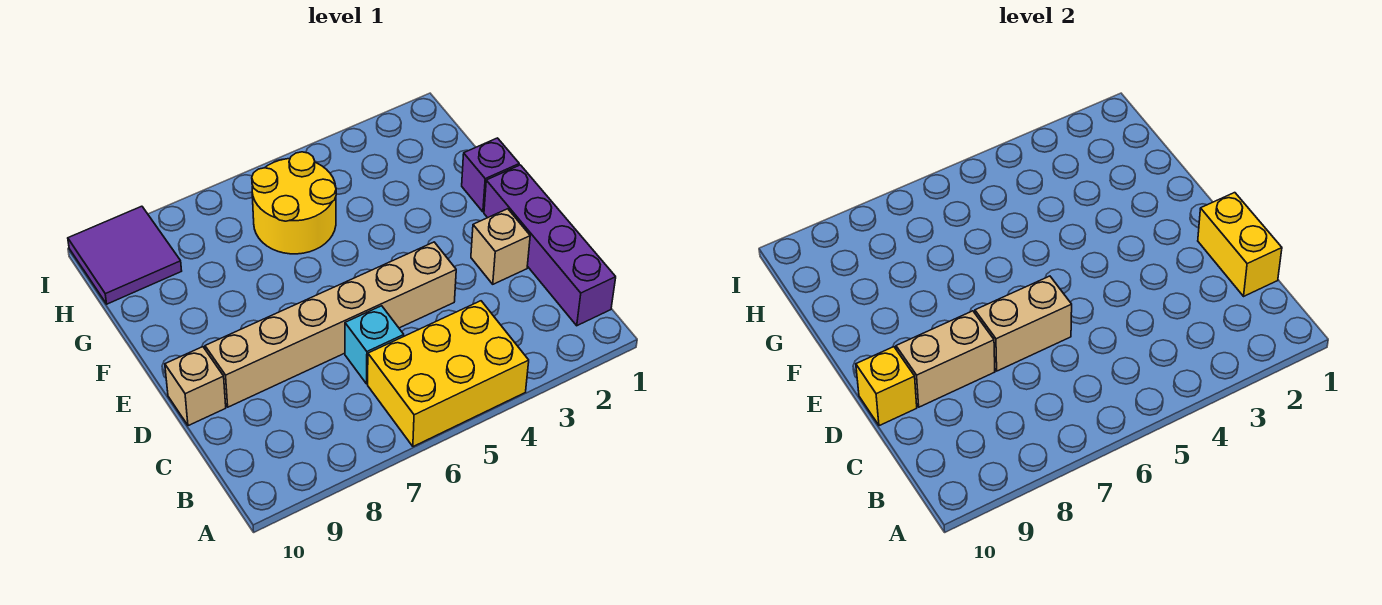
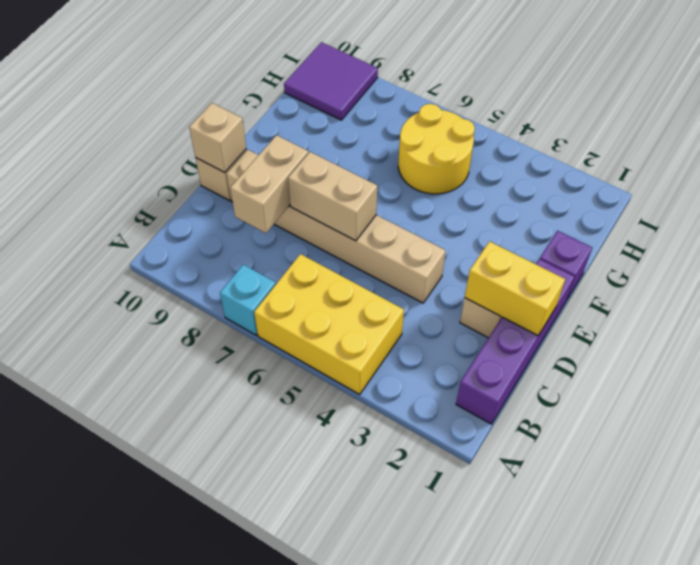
yellow 1x2 brick [1198,193,1282,296] -> yellow 1x2 brick turned to [465,241,565,335]
cyan 1x1 brick [345,306,404,384] -> cyan 1x1 brick moved to [220,265,276,335]
tan 1x2 brick [896,311,995,407] -> tan 1x2 brick turned to [230,135,308,233]
yellow 1x1 brick [856,347,917,426] -> tan 1x1 brick [189,103,246,172]

